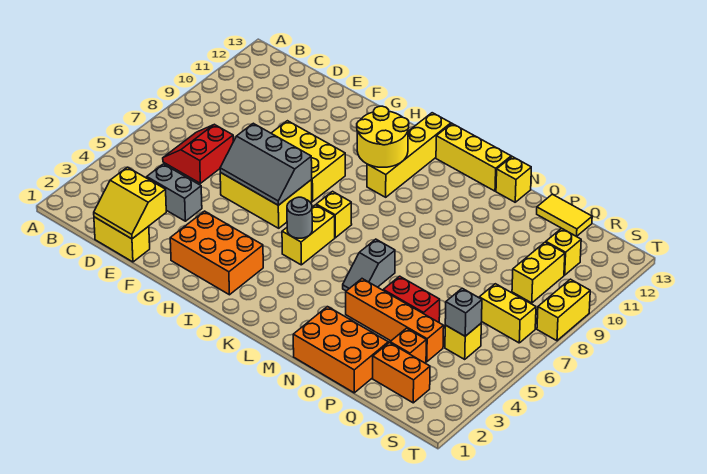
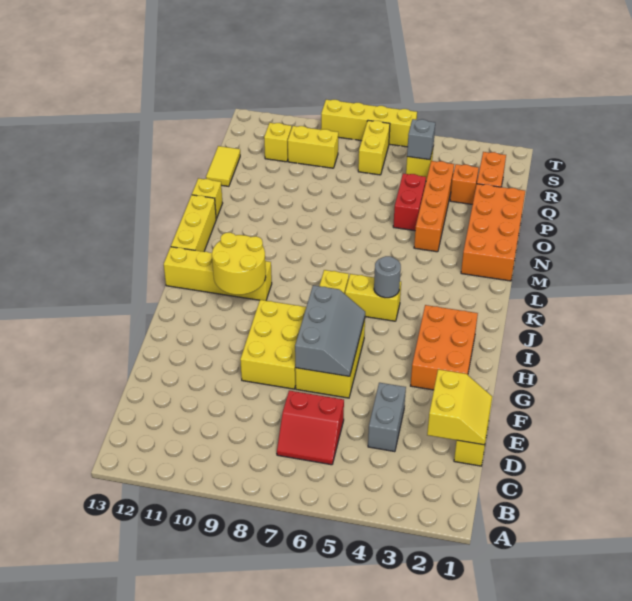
grey 1x2 slope [343,239,395,291] -> none
orange 2x3 brick [293,307,388,393] -> orange 2x4 brick [461,184,525,281]
yellow 1x2 brick [537,279,590,341] -> yellow 1x4 brick [321,100,417,147]

